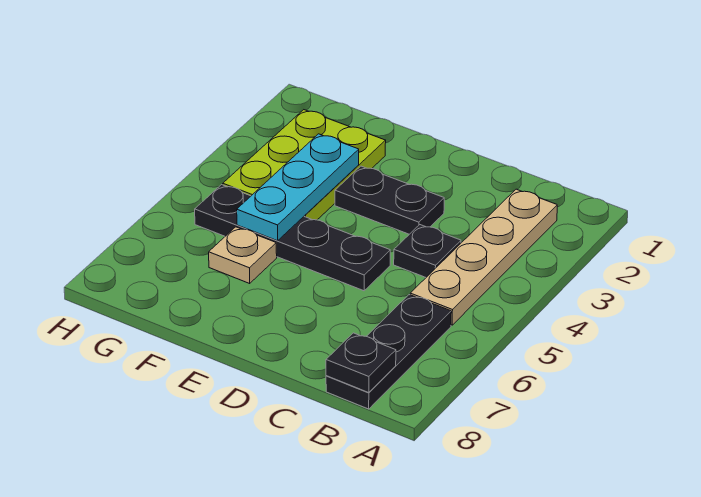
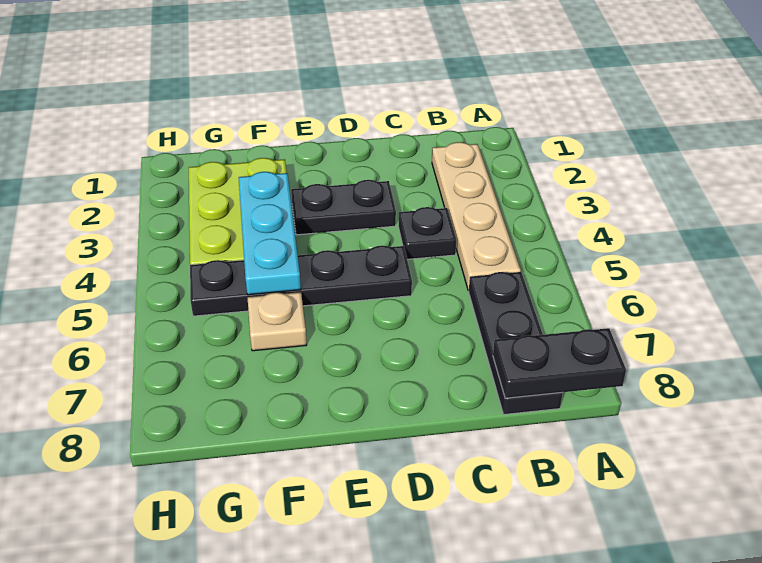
black 1x1 plate [326,333,396,393] -> black 1x2 plate [493,328,626,398]

